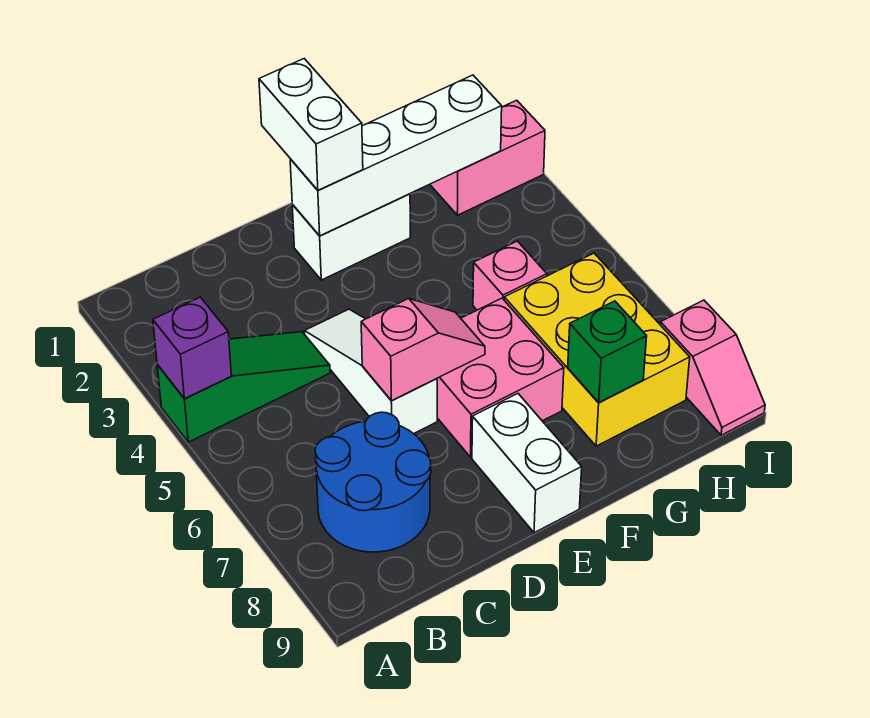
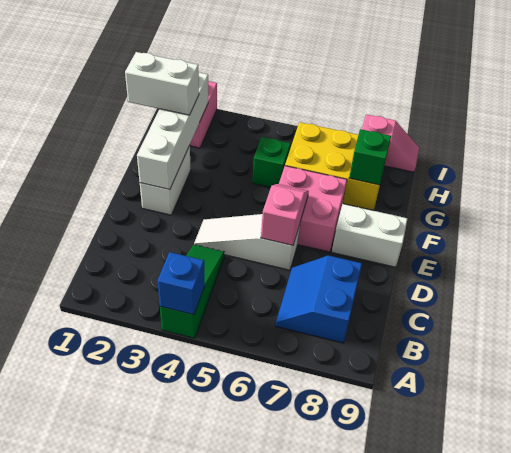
purple 1x1 brick [153,297,231,399] -> blue 1x1 brick [158,252,205,315]
blue 2x2 round brick [315,412,431,552] -> blue 2x2 slope [276,255,362,343]
white 1x2 brick [259,59,363,190] -> white 1x2 brick moved to [125,52,199,115]
pink 1x1 brick [473,241,547,310] -> green 1x1 brick [252,137,291,187]

